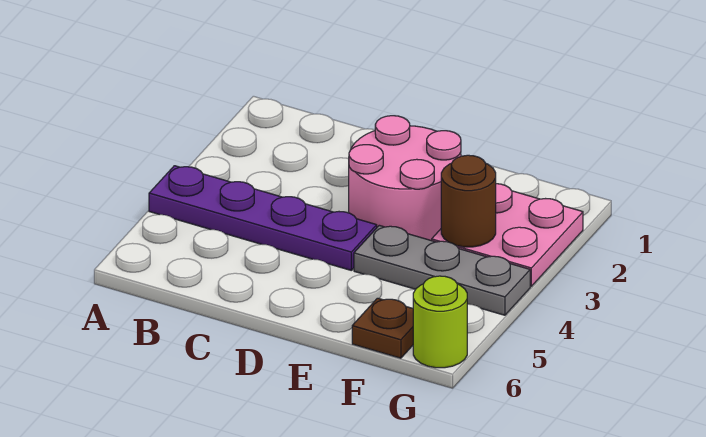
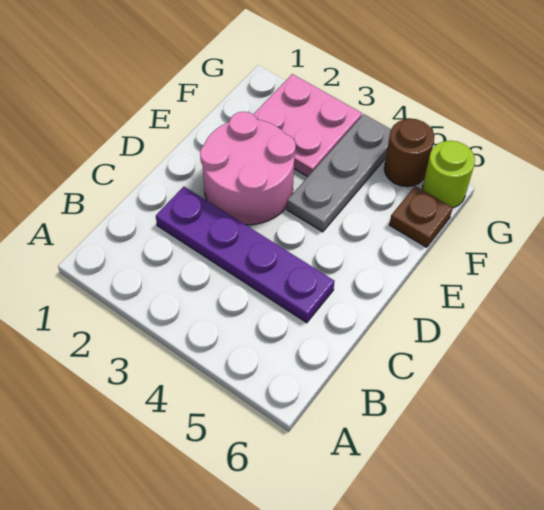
purple 1x4 plate [149,166,377,270] -> purple 1x4 plate turned to [156,187,335,323]
brown 1x1 round brick [441,155,496,247] -> brown 1x1 round brick moved to [384,119,434,187]

